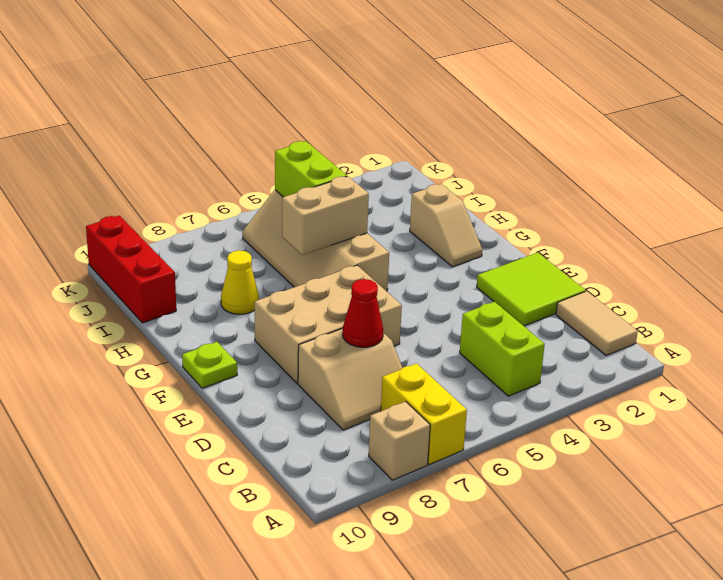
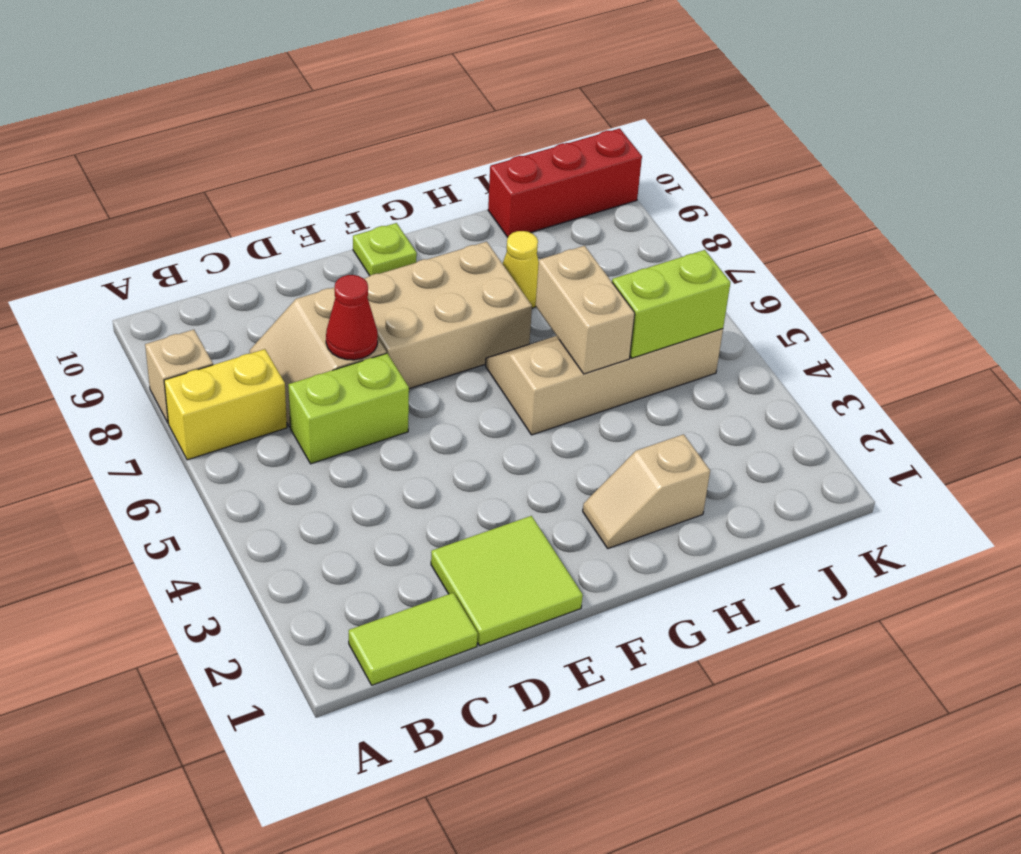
tan 1x2 tile [556,291,638,355] -> lime 1x2 tile [349,593,478,685]
lime 1x2 brick [460,302,545,396] -> lime 1x2 brick moved to [288,353,409,464]
tan 2x3 brick [255,265,402,383] -> tan 2x3 brick turned to [364,242,532,389]

